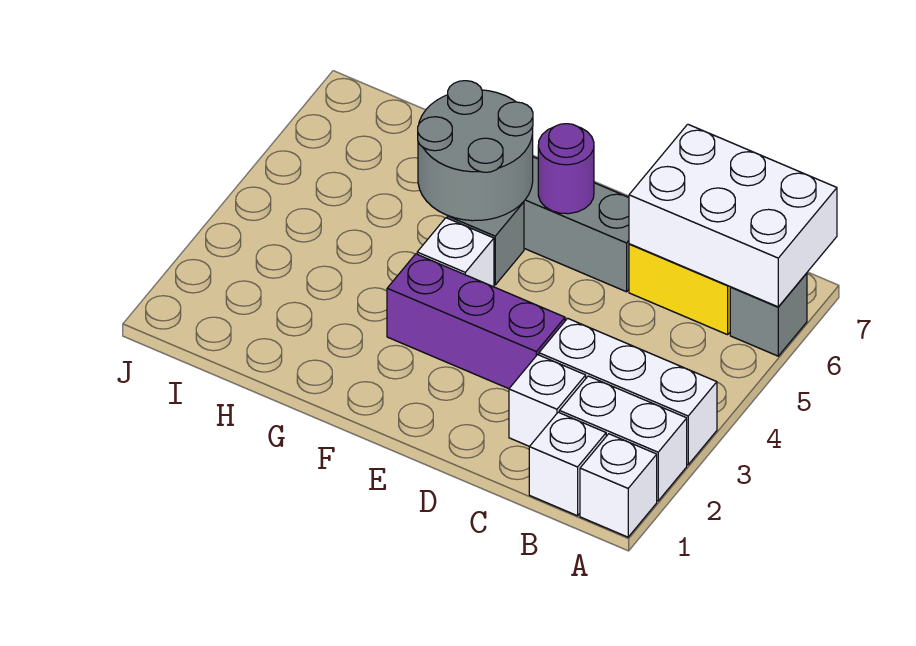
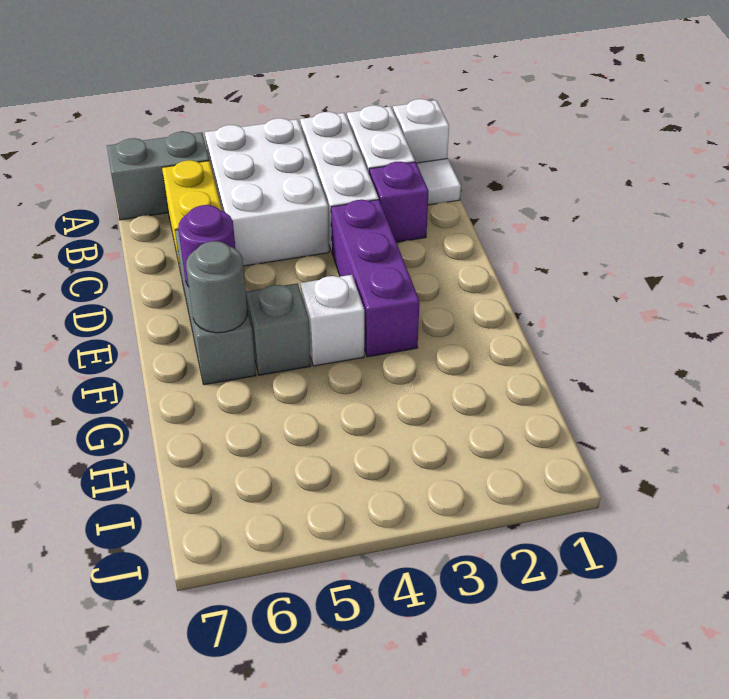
grey 1x1 brick [730,273,807,356] -> grey 1x2 brick [107,132,209,220]
white 2x3 brick [629,124,837,307] -> white 2x3 brick moved to [205,118,329,266]
white 1x1 brick [529,412,606,516] -> white 1x1 tile [416,158,461,205]
white 1x1 brick [509,355,586,446] -> purple 1x1 brick [369,162,428,242]
grey 2x2 round brick [418,81,533,221] -> grey 1x1 round brick [186,241,247,333]

